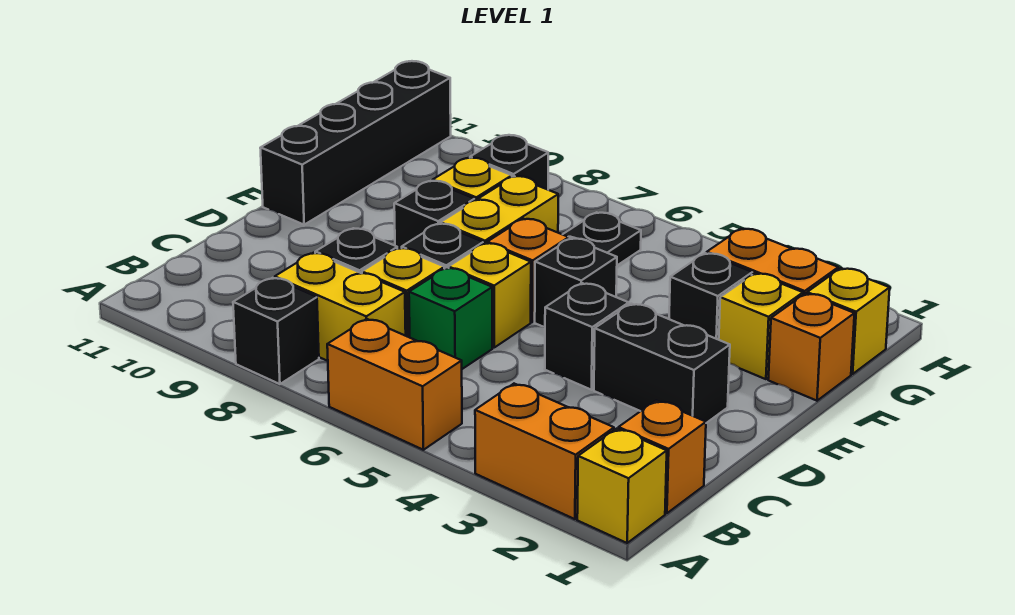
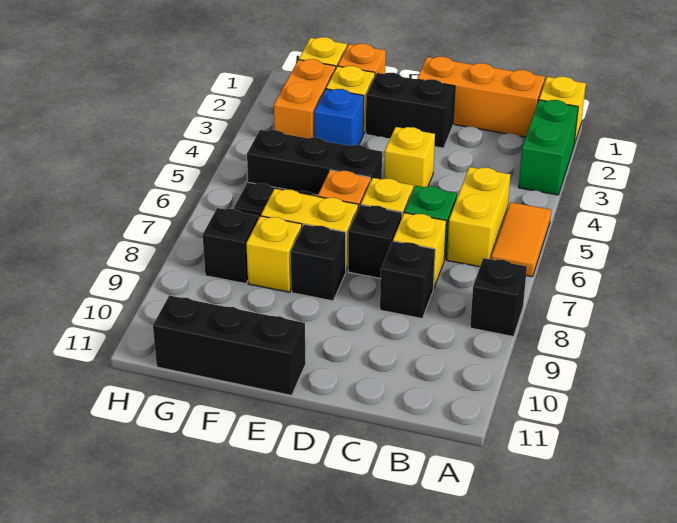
orange 1x2 brick [475,384,614,519] -> green 1x2 brick [519,100,578,195]
orange 1x2 brick [327,319,462,450] -> orange 1x2 tile [491,202,551,277]
orange 1x1 brick [618,400,706,513] -> orange 1x3 brick [417,57,545,137]
yellow 1x2 brick [275,253,406,361] -> yellow 1x2 brick moved to [447,167,510,267]
black 1x2 brick [594,304,730,423] -> black 1x2 brick turned to [366,73,455,148]
black 1x1 brick [545,283,629,390] -> yellow 1x1 brick [384,127,435,190]
black 1x1 brick [535,238,617,327] -> black 1x3 brick [247,130,382,195]
black 1x4 brick [260,61,451,225] -> black 1x3 brick [153,296,306,395]
black 1x1 brick [669,253,752,340] -> blue 1x1 brick [314,89,364,146]

